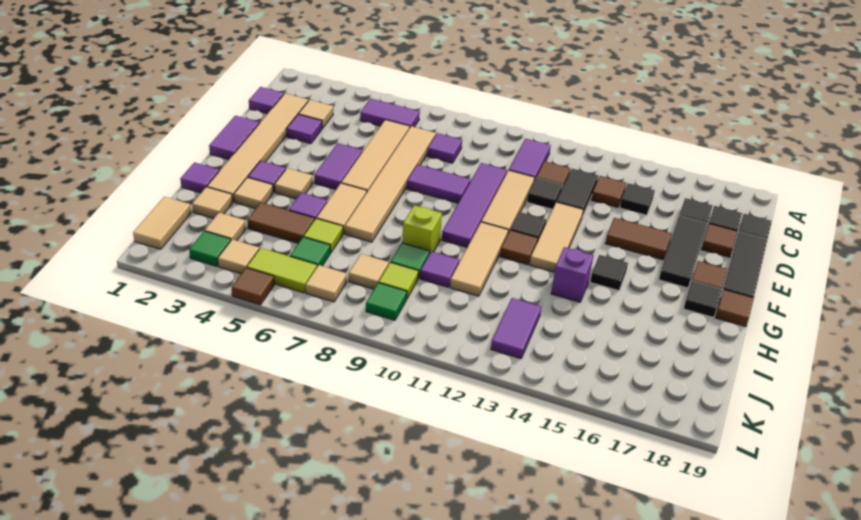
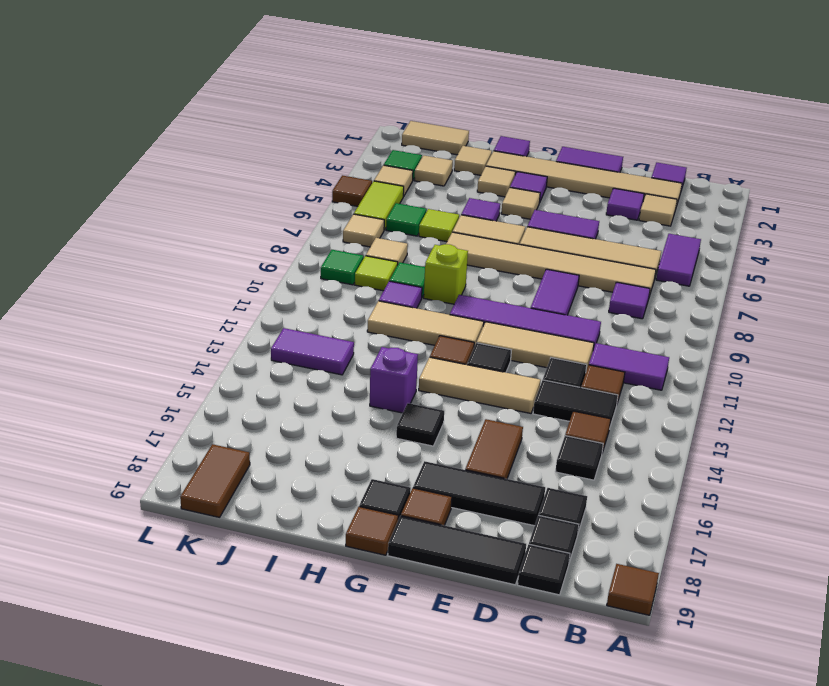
brown 1x1 tile [701,224,737,257] -> brown 1x1 tile moved to [607,564,659,615]
brown 1x2 tile [247,202,315,243] -> brown 1x2 tile moved to [180,444,250,517]

